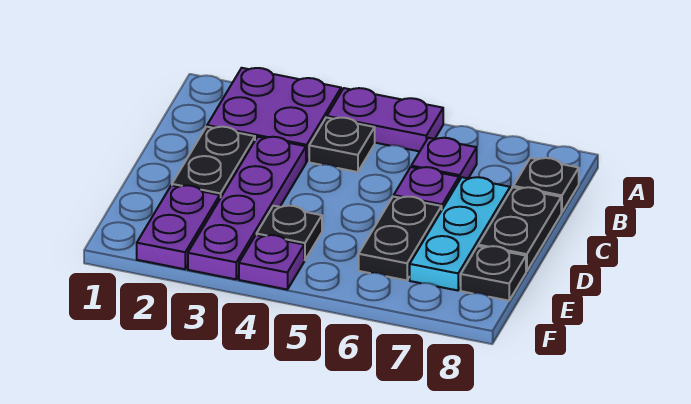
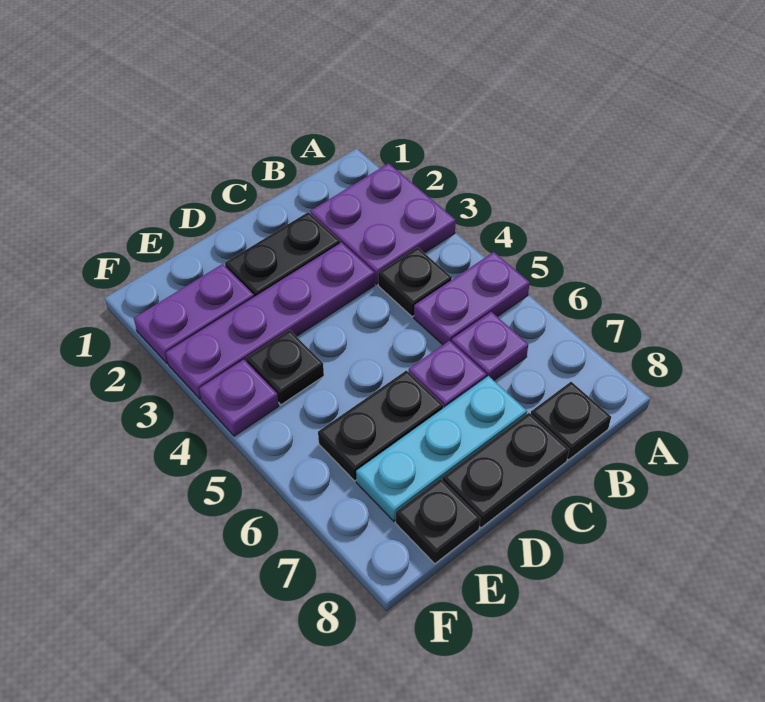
purple 1x2 plate [327,88,443,151] -> purple 1x2 plate turned to [414,252,530,345]

